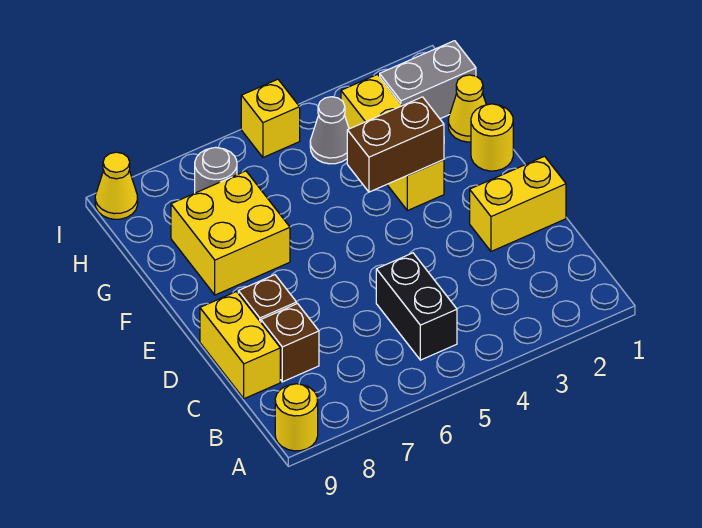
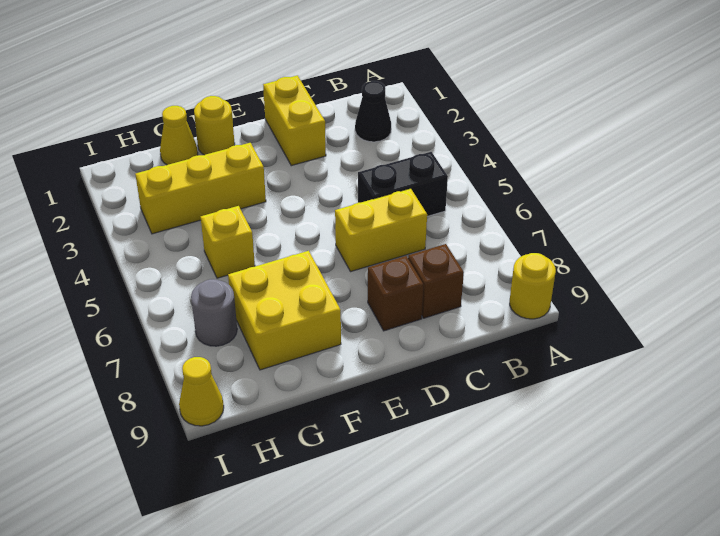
none -> black 1x1 cone [355,81,391,142]
yellow 1x2 brick [200,292,280,399] -> yellow 1x2 brick moved to [335,188,427,272]
brown 1x2 brick [347,97,444,192] -> none
grey 1x2 brick [380,41,476,119] -> none
grey 1x1 cone [310,97,349,164] -> none
yellow 1x1 brick [241,79,300,157] -> yellow 1x1 brick moved to [201,206,255,278]

